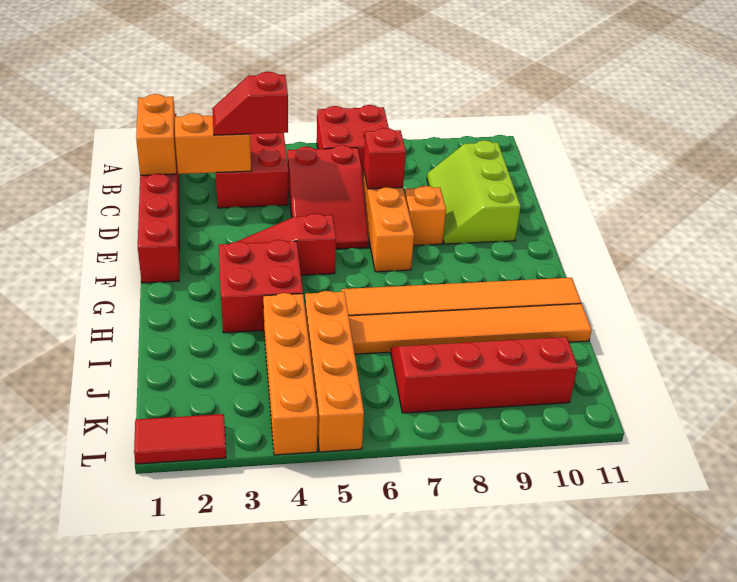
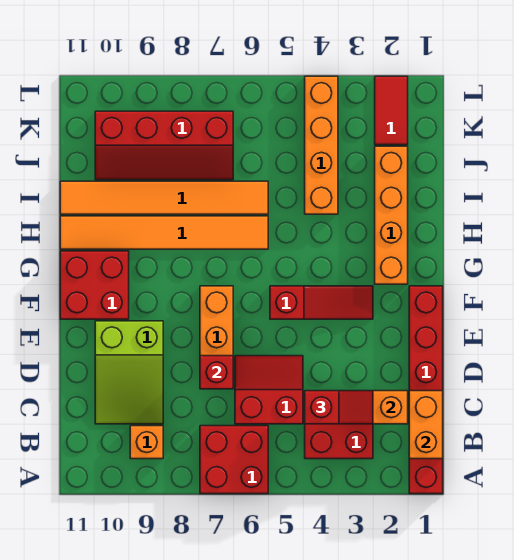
red 2x3 slope [288,145,369,249] -> red 2x2 slope [235,356,303,424]
lime 2x3 slope [427,140,521,244] -> lime 2x3 slope turned to [95,321,163,424]
orange 1x1 brick [405,186,446,245] -> orange 1x1 brick moved to [130,426,163,459]
red 2x2 brick [219,240,303,333] -> red 2x2 brick moved to [60,251,129,319]
orange 1x4 brick [305,291,364,452] -> orange 1x4 brick moved to [375,146,408,284]
red 1x2 tile [134,414,226,464] -> red 1x2 tile turned to [375,76,408,145]

